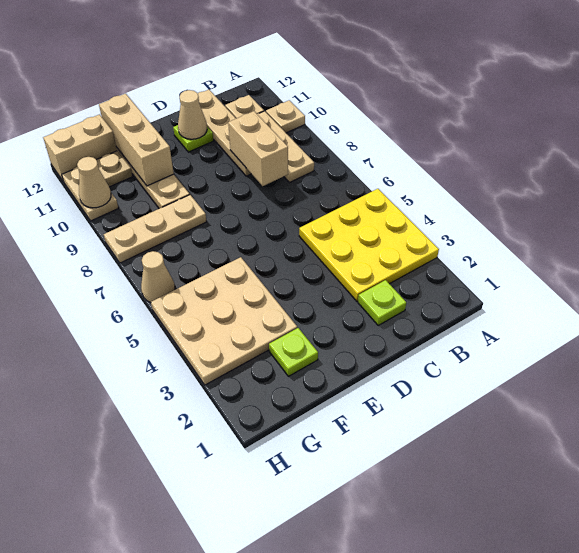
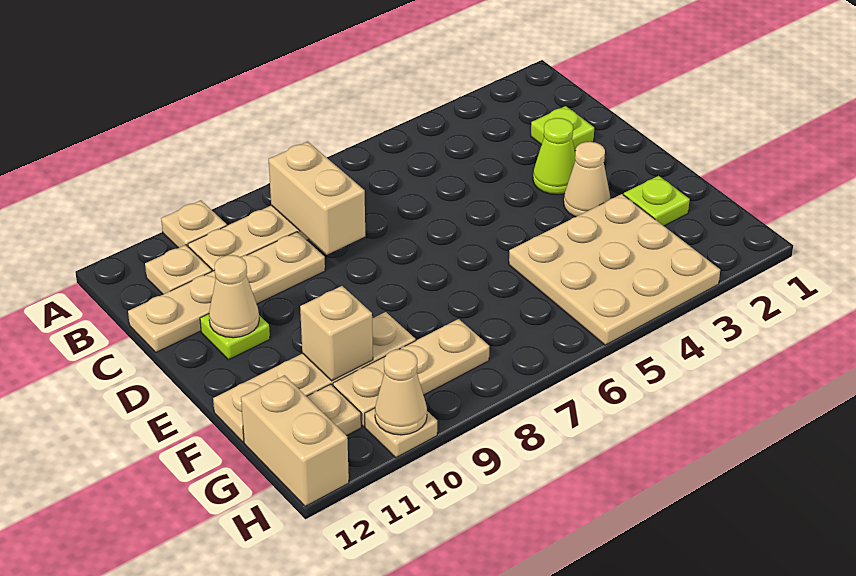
yellow 3x3 plate [299,189,439,301] -> none
tan 1x2 brick [228,111,288,186] -> tan 1x2 brick turned to [269,142,365,255]
none -> lime 1x1 cone [533,118,575,195]
tan 1x3 plate [104,195,207,263] -> tan 1x3 plate turned to [333,319,489,427]
tan 1x3 brick [99,94,174,186] -> tan 1x1 brick [300,286,373,381]
tan 1x1 cone [141,251,175,303] -> tan 1x1 cone moved to [564,142,610,217]
tan 1x2 plate [62,167,118,221] -> tan 1x1 plate [365,408,437,458]

